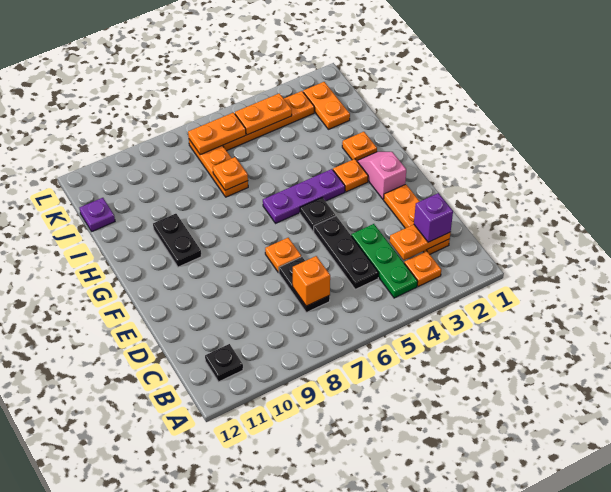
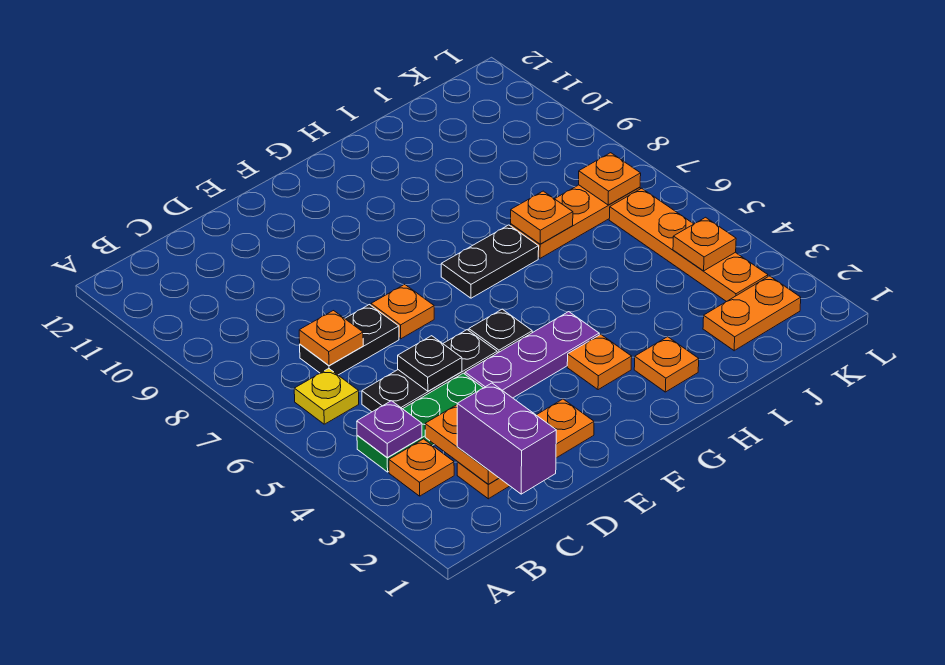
none -> yellow 1x1 plate [294,369,359,424]
black 1x1 plate [205,344,243,382] -> black 1x1 plate moved to [398,336,462,391]
purple 1x1 brick [414,193,453,242] -> purple 1x2 brick [457,383,556,494]
orange 1x1 brick [293,256,330,306] -> orange 1x1 plate [299,311,363,366]
pink 1x2 slope [357,152,406,200] -> none
purple 1x3 plate [263,169,345,223] -> purple 1x3 plate turned to [465,312,599,398]
black 1x2 plate [153,214,201,267] -> black 1x2 plate moved to [441,225,539,298]
purple 1x1 plate [80,198,115,231] -> purple 1x1 plate moved to [357,401,422,457]
orange 1x2 plate [235,93,292,135] -> orange 1x1 plate [673,217,736,271]
orange 1x2 plate [188,112,246,155] -> orange 1x1 plate [579,153,641,205]

